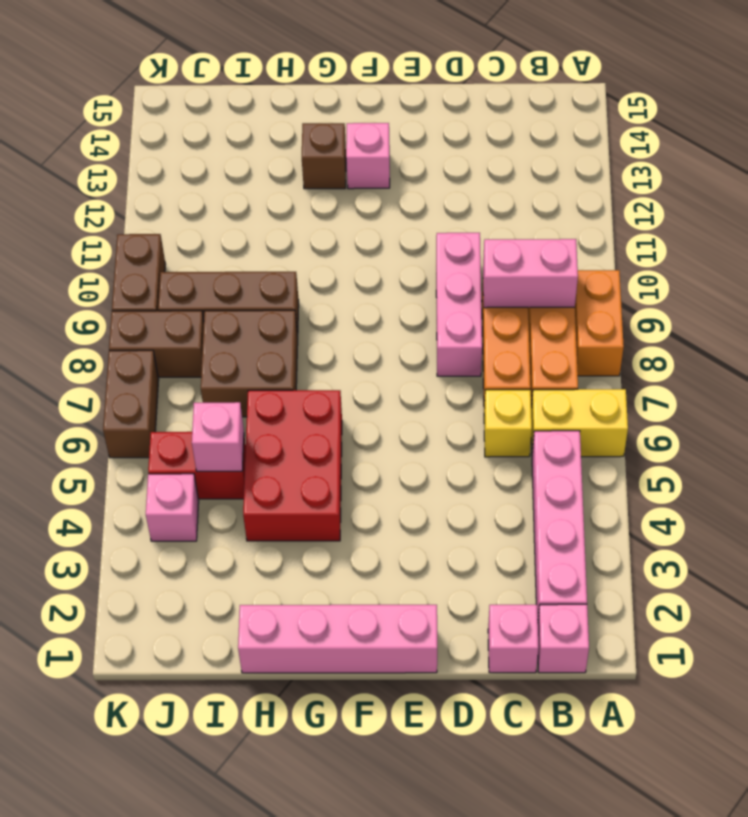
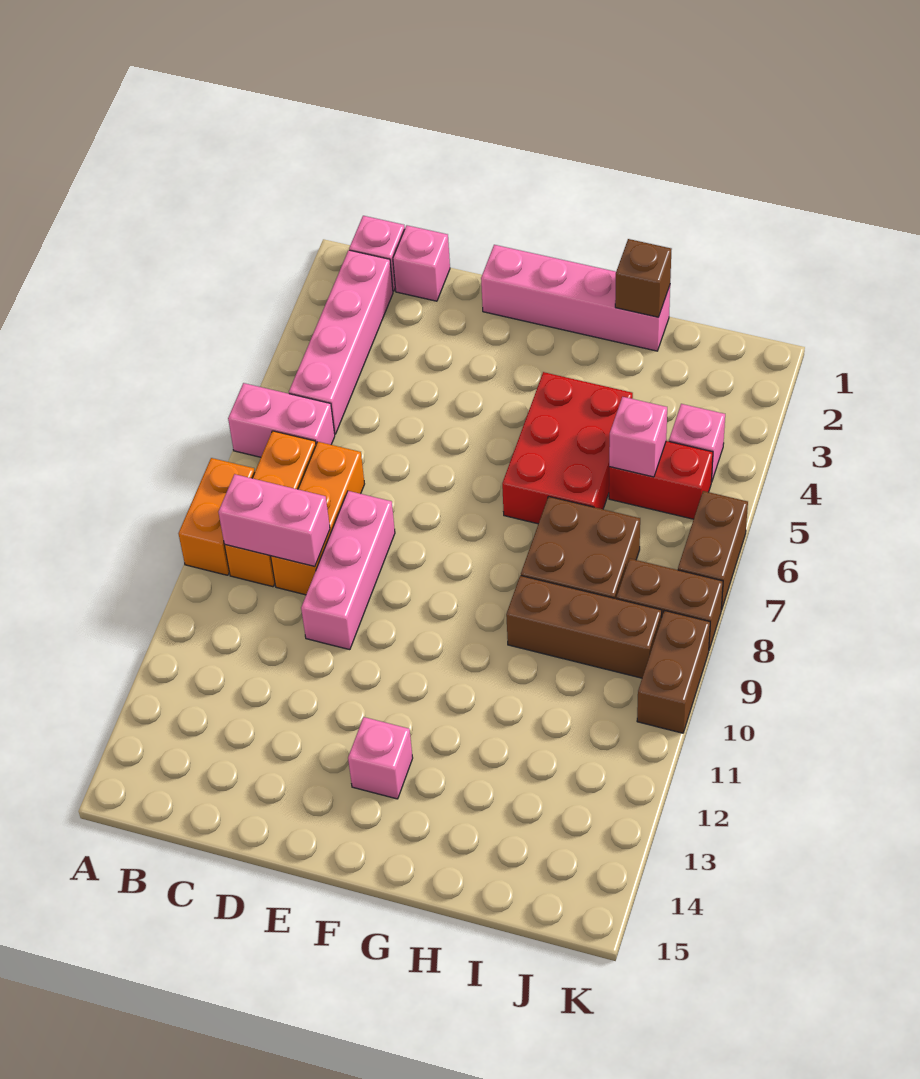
yellow 1x2 brick [531,389,628,457] -> pink 1x2 brick [228,383,335,457]
yellow 1x1 brick [484,390,532,457] -> none
brown 1x1 brick [302,123,346,189] -> brown 1x1 brick moved to [615,239,672,317]

